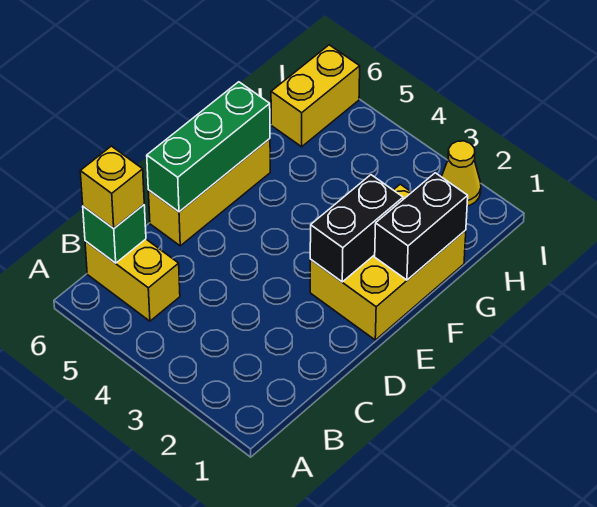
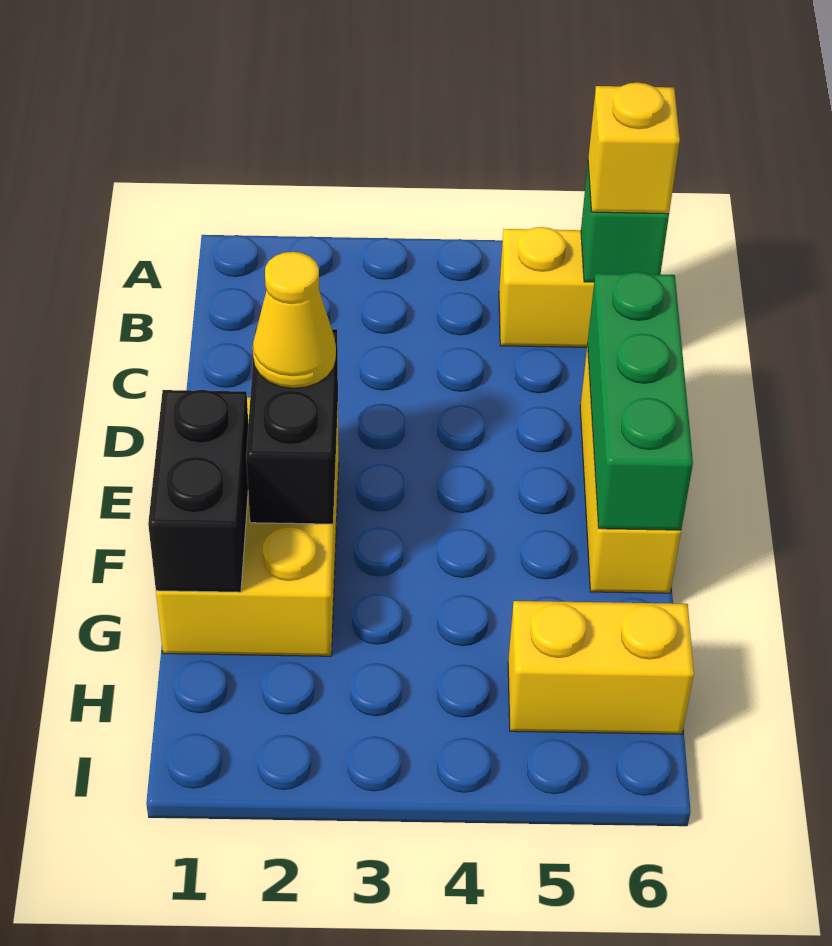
yellow 1x2 brick [271,45,360,147] -> yellow 1x2 brick turned to [508,601,694,734]
yellow 1x1 cone [442,141,481,206] -> yellow 1x1 cone moved to [253,252,336,388]

